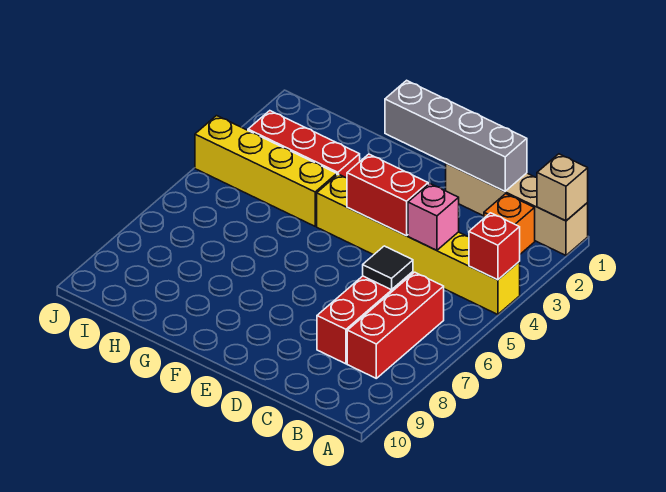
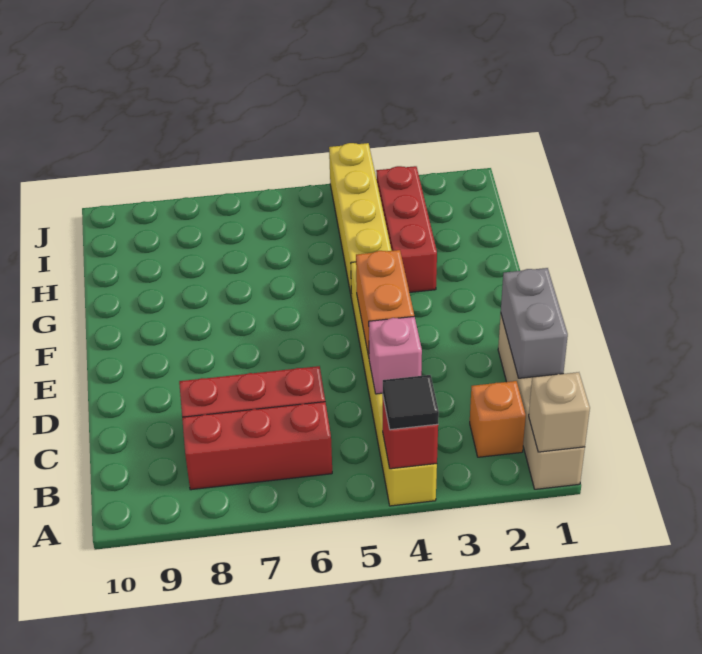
grey 1x4 brick [385,80,527,191] -> grey 1x2 brick [501,268,568,378]
black 1x1 tile [363,246,413,290] -> black 1x1 tile moved to [383,375,439,430]
red 1x2 brick [347,154,428,236] -> orange 1x2 brick [356,250,414,357]

